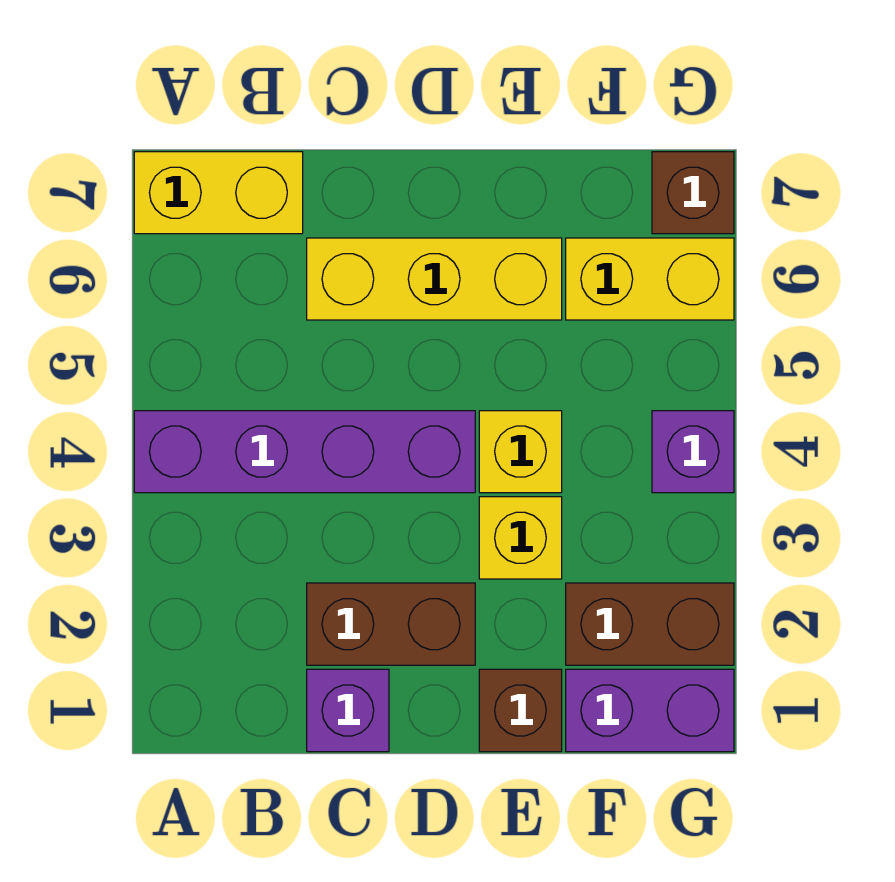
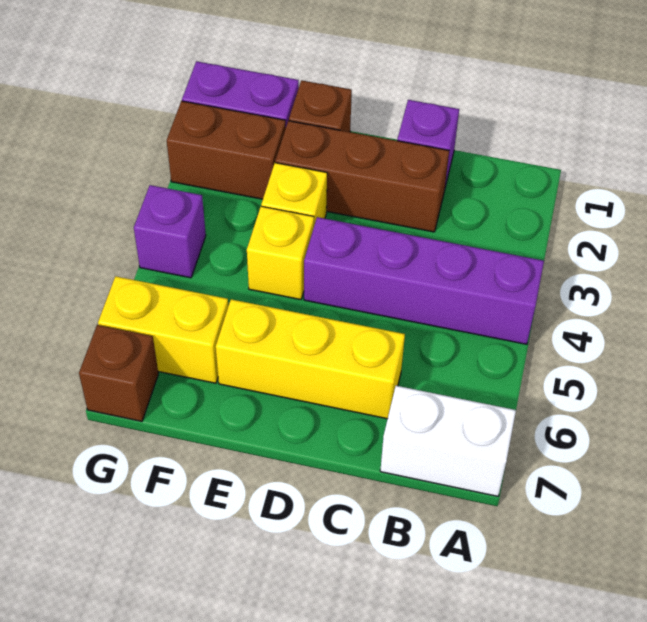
yellow 1x2 brick [134,152,303,234] -> white 1x2 brick [380,386,516,496]
brown 1x2 brick [307,583,475,665] -> brown 1x3 brick [275,121,449,232]

